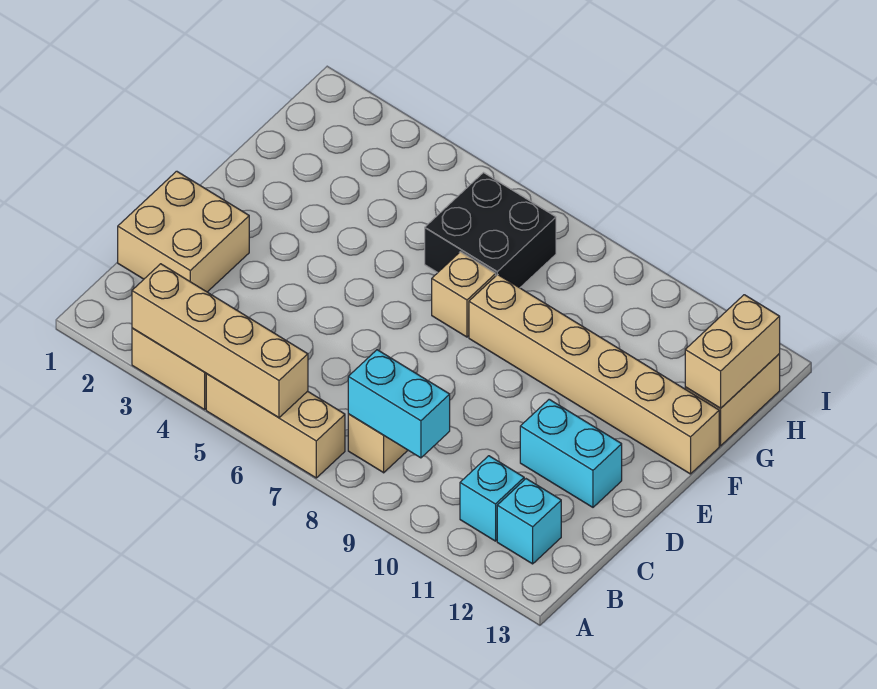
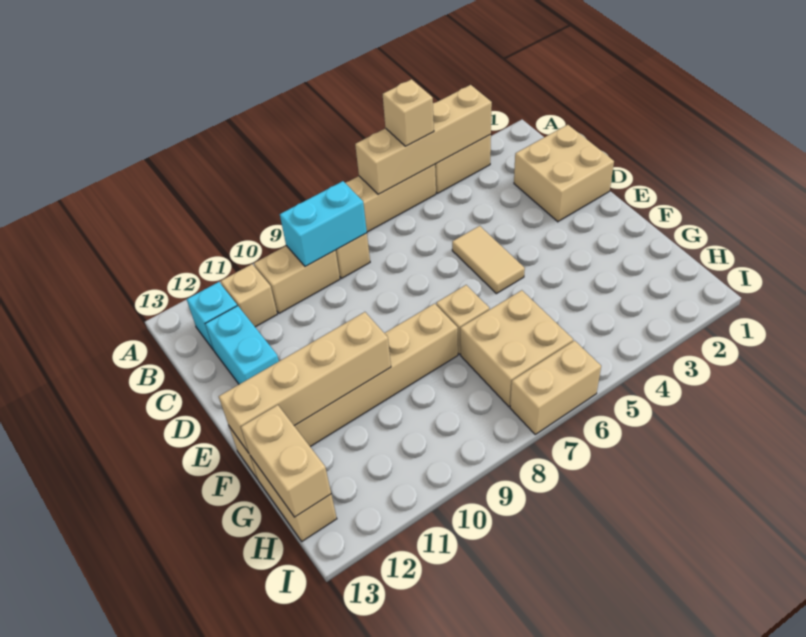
none -> tan 1x1 brick [383,79,434,146]
none -> tan 1x2 brick [254,246,340,313]
cyan 1x1 brick [460,456,524,541] -> tan 1x1 brick [221,264,277,327]
none -> tan 1x2 tile [452,226,525,294]
cyan 1x2 brick [520,399,622,507] -> cyan 1x2 brick turned to [205,306,279,384]
none -> tan 1x4 brick [219,312,391,453]
black 2x2 brick [425,173,556,288] -> tan 2x2 brick [460,290,573,407]
none -> tan 1x2 brick [510,341,601,434]

